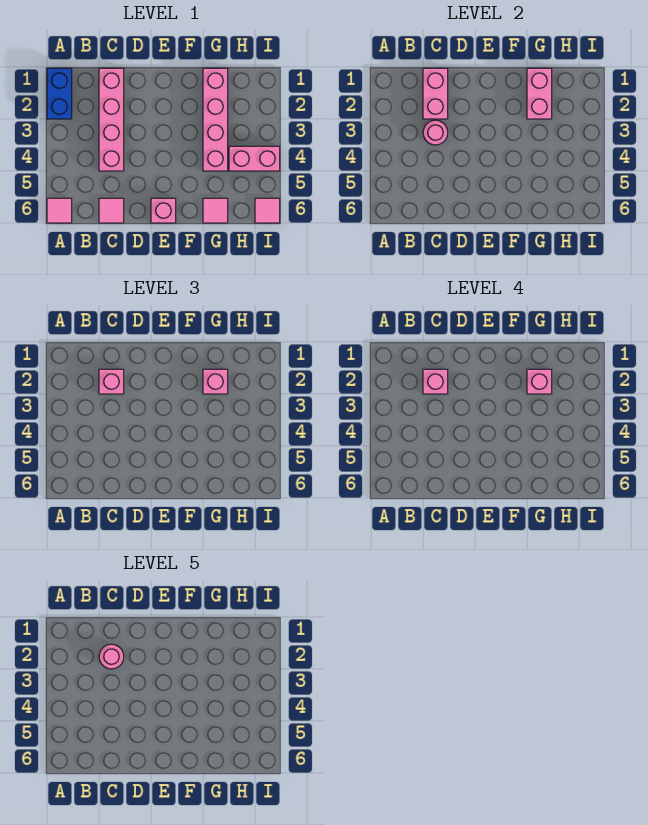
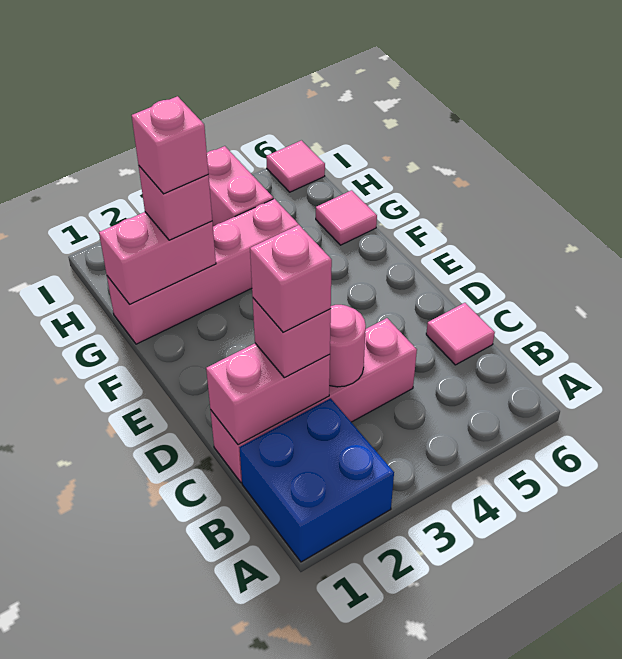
blue 1x2 brick [47,68,72,119] -> blue 2x2 brick [239,398,394,562]
pink 1x1 tile [47,198,72,223] -> none
pink 1x1 round brick [99,644,124,669] -> none
pink 1x1 brick [151,198,176,223] -> none

